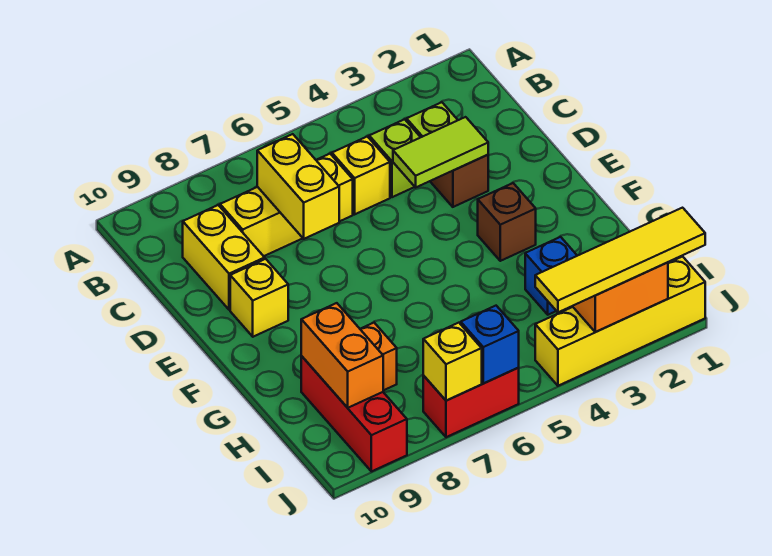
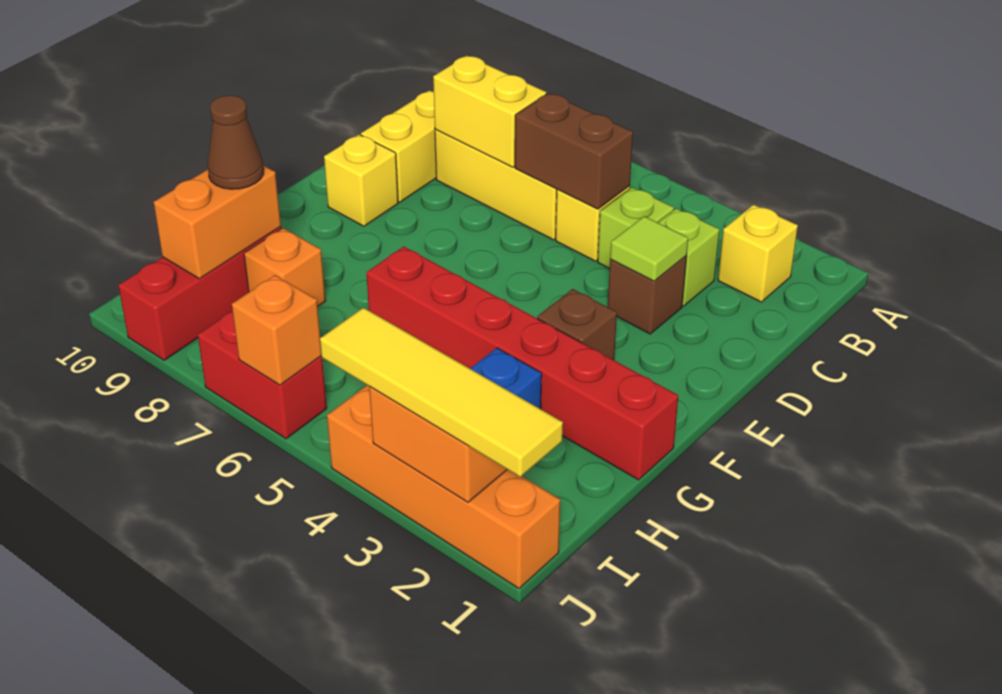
none -> brown 1x2 brick [515,93,633,209]
yellow 1x2 brick [257,134,339,239] -> yellow 1x2 brick turned to [433,56,546,167]
lime 1x2 tile [393,117,488,187] -> lime 1x1 tile [610,216,688,281]
none -> red 1x6 brick [366,246,678,480]
none -> brown 1x1 cone [208,95,264,189]
yellow 1x4 brick [535,256,705,386] -> orange 1x4 brick [327,385,560,588]
blue 1x1 brick [461,306,519,383] -> orange 1x1 brick [232,275,321,385]
yellow 1x1 brick [423,323,482,401] -> yellow 1x1 brick moved to [718,205,798,302]

